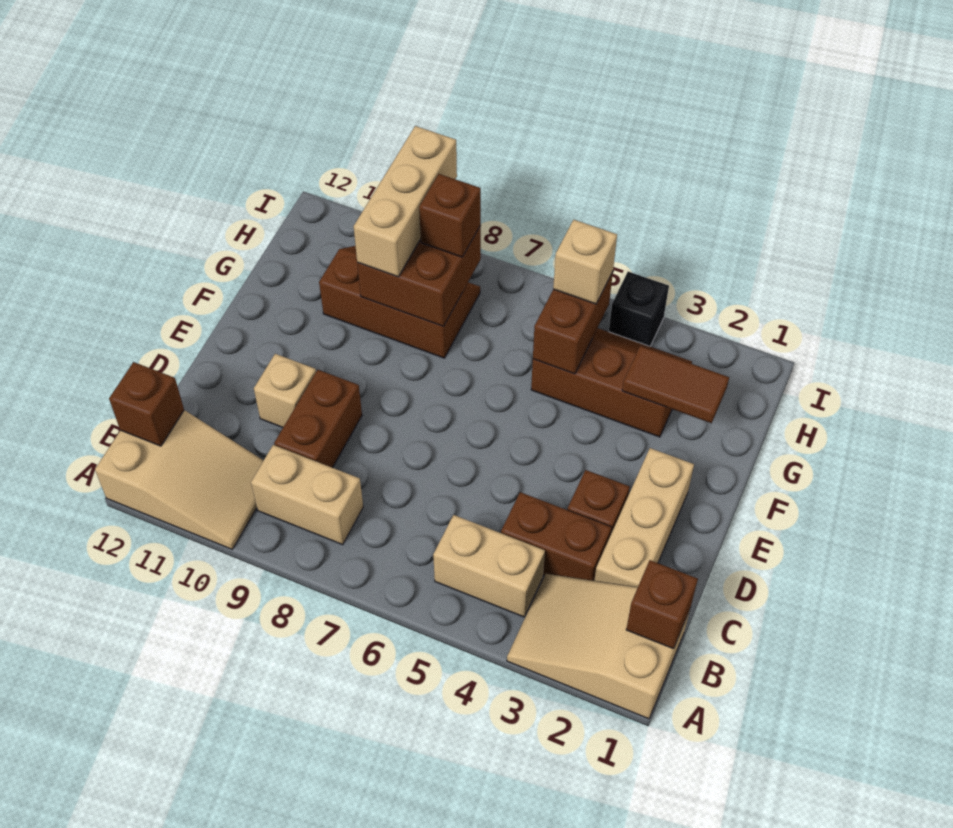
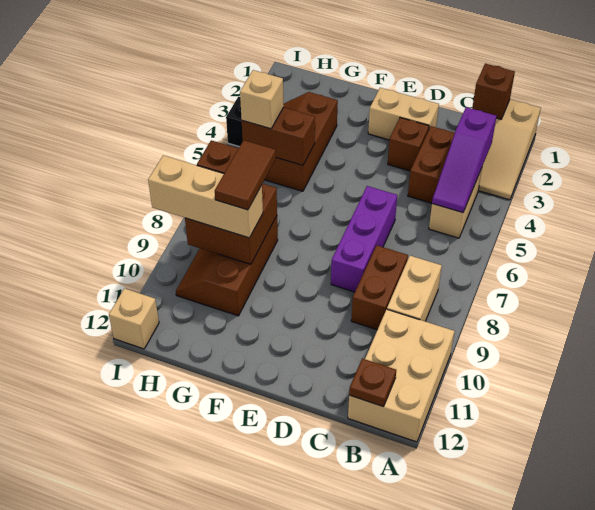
tan 2x3 slope [95,410,264,549] -> tan 2x3 brick [348,309,455,442]
none -> purple 1x3 slope [432,107,496,213]
brown 1x1 brick [109,362,184,446] -> brown 1x1 plate [349,359,396,407]
tan 1x3 brick [594,448,694,587] -> tan 1x2 brick [368,88,439,140]
brown 1x2 brick [274,370,362,468] -> brown 1x2 brick turned to [351,245,408,330]
none -> purple 1x3 brick [331,186,397,292]
tan 1x1 brick [254,354,316,427] -> tan 1x1 brick moved to [109,288,159,349]
brown 1x2 tile [622,346,729,423] -> brown 1x2 tile moved to [215,140,276,210]

